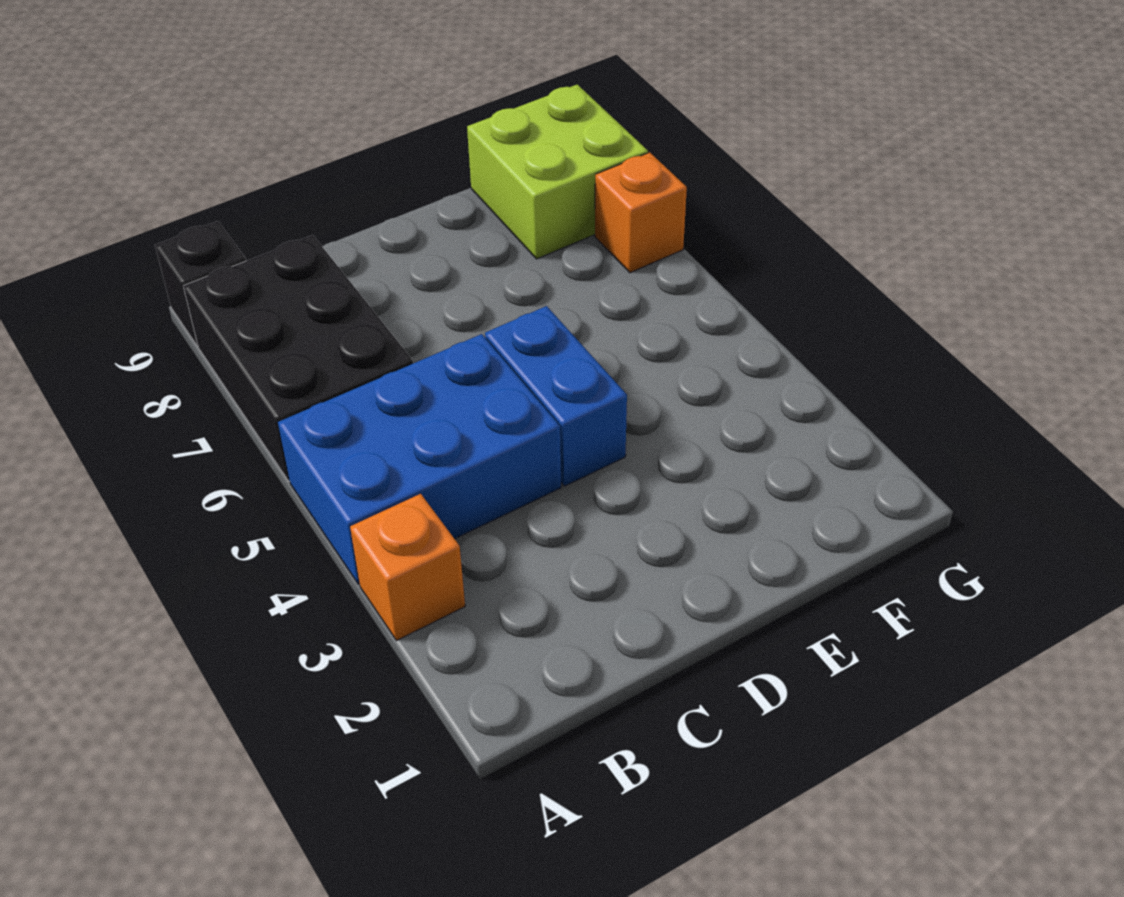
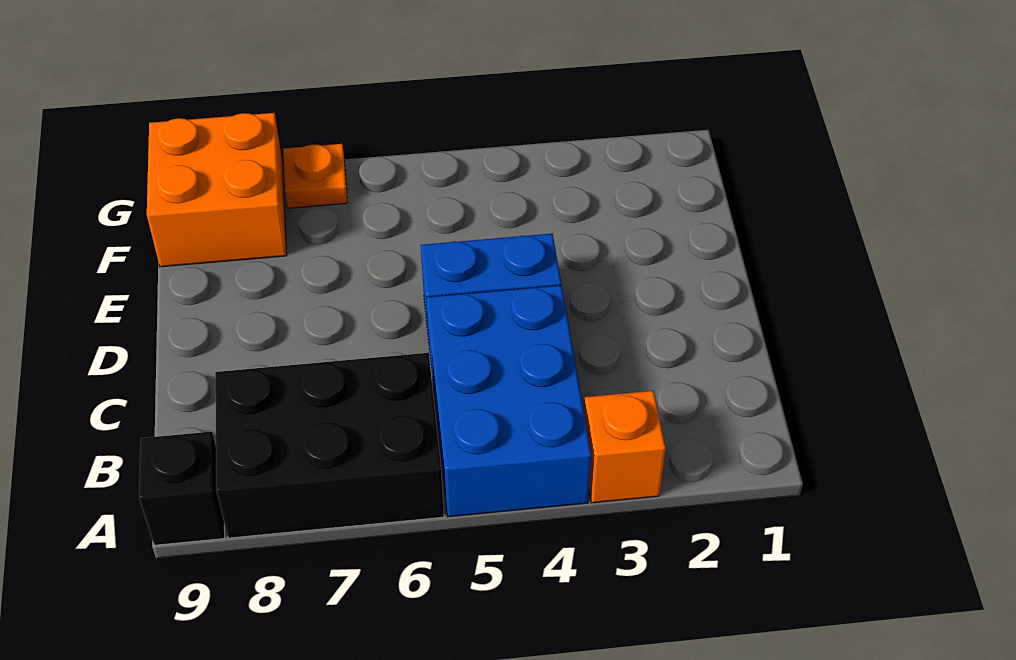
lime 2x2 brick [467,85,648,259] -> orange 2x2 brick [147,113,287,267]
orange 1x1 brick [595,152,687,273] -> orange 1x1 plate [283,144,348,208]

